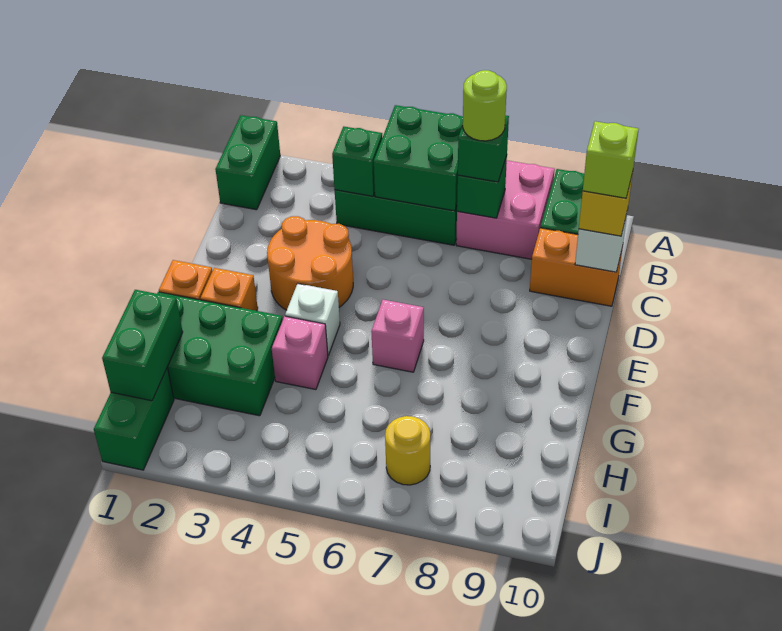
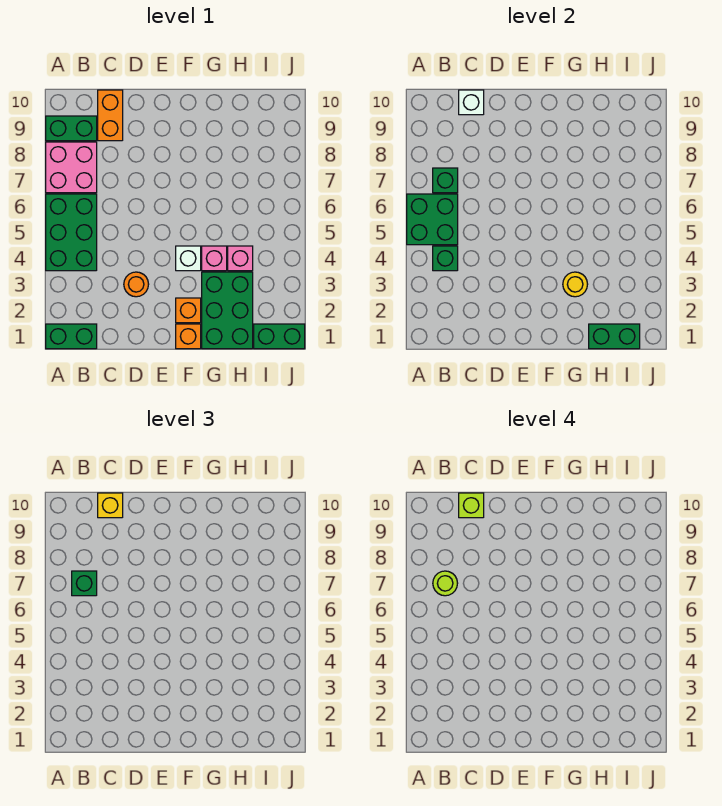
orange 2x2 round brick [267,216,353,310] -> orange 1x1 round brick [124,272,149,297]
pink 1x1 brick [371,300,424,372] -> pink 1x1 brick moved to [228,246,253,271]
yellow 1x1 round brick [385,416,430,485] -> yellow 1x1 round brick moved to [563,272,588,297]

